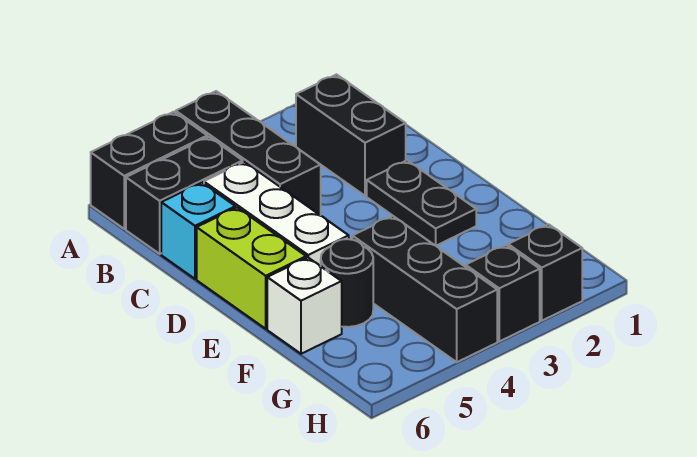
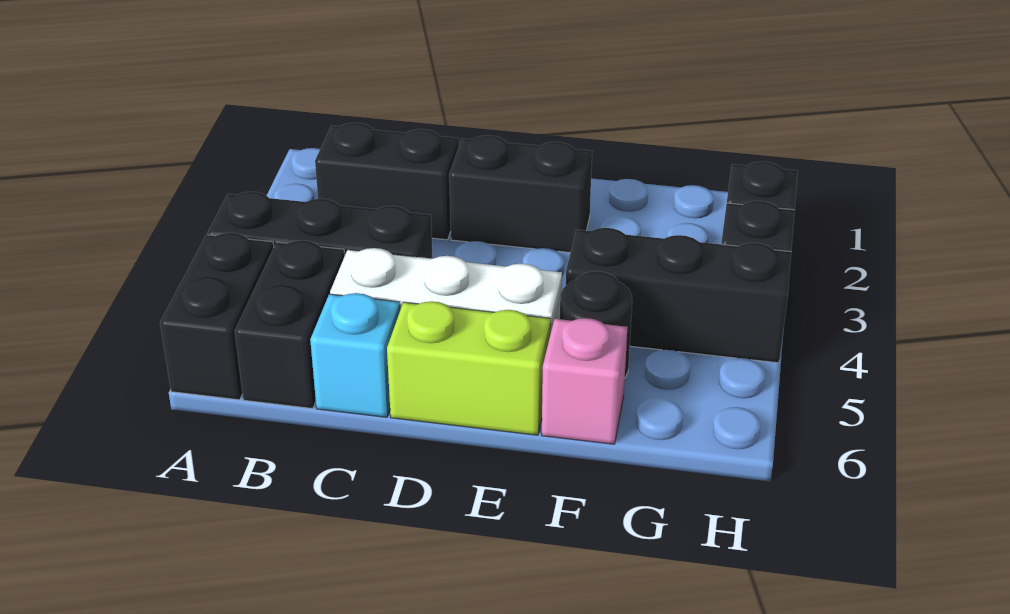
black 1x2 plate [367,160,476,246] -> black 1x2 brick [449,135,592,253]
white 1x1 brick [267,258,342,354] -> pink 1x1 brick [542,318,627,444]

